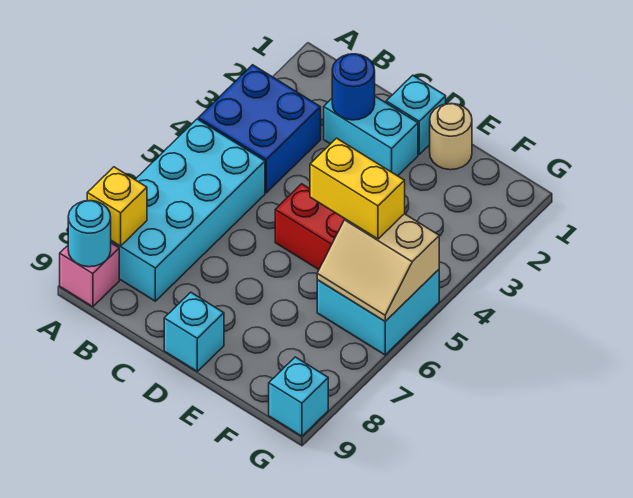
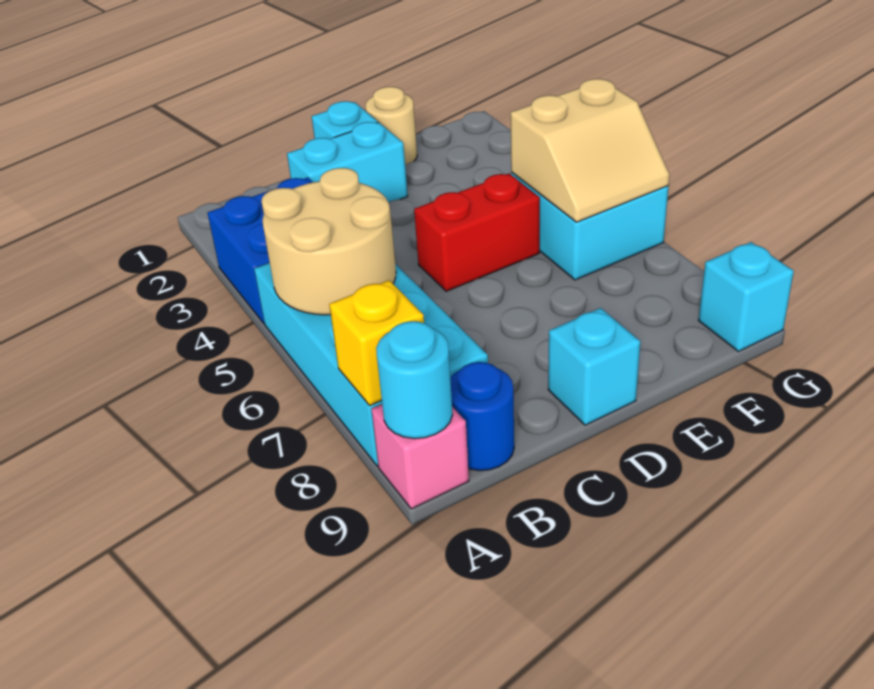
none -> tan 2x2 round brick [262,168,396,315]
blue 1x1 round brick [332,54,375,120] -> blue 1x1 round brick moved to [450,362,514,471]
yellow 1x2 brick [310,138,405,239] -> none

